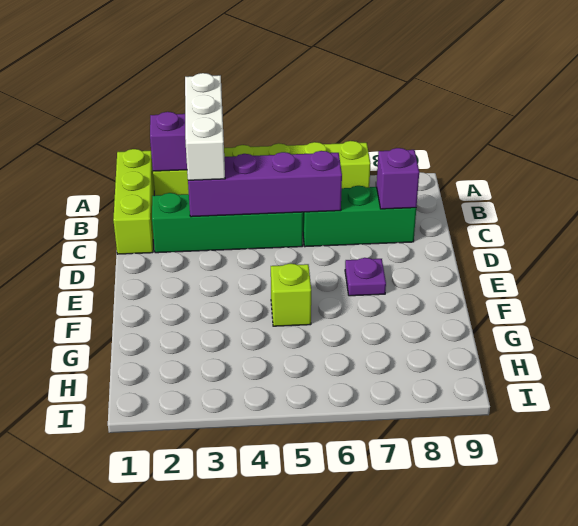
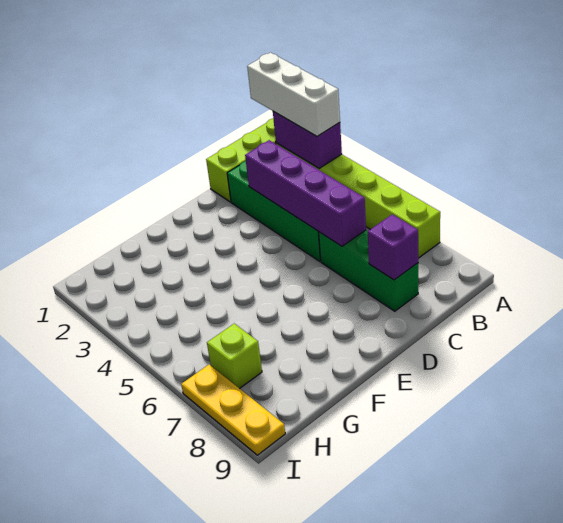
white 1x3 brick [185,73,225,180] -> white 1x3 brick turned to [247,53,340,136]
purple 1x1 plate [345,258,386,296] -> none
lime 1x1 brick [271,264,311,326] -> lime 1x1 brick moved to [207,323,262,389]
none -> yellow 1x3 plate [181,365,285,455]

